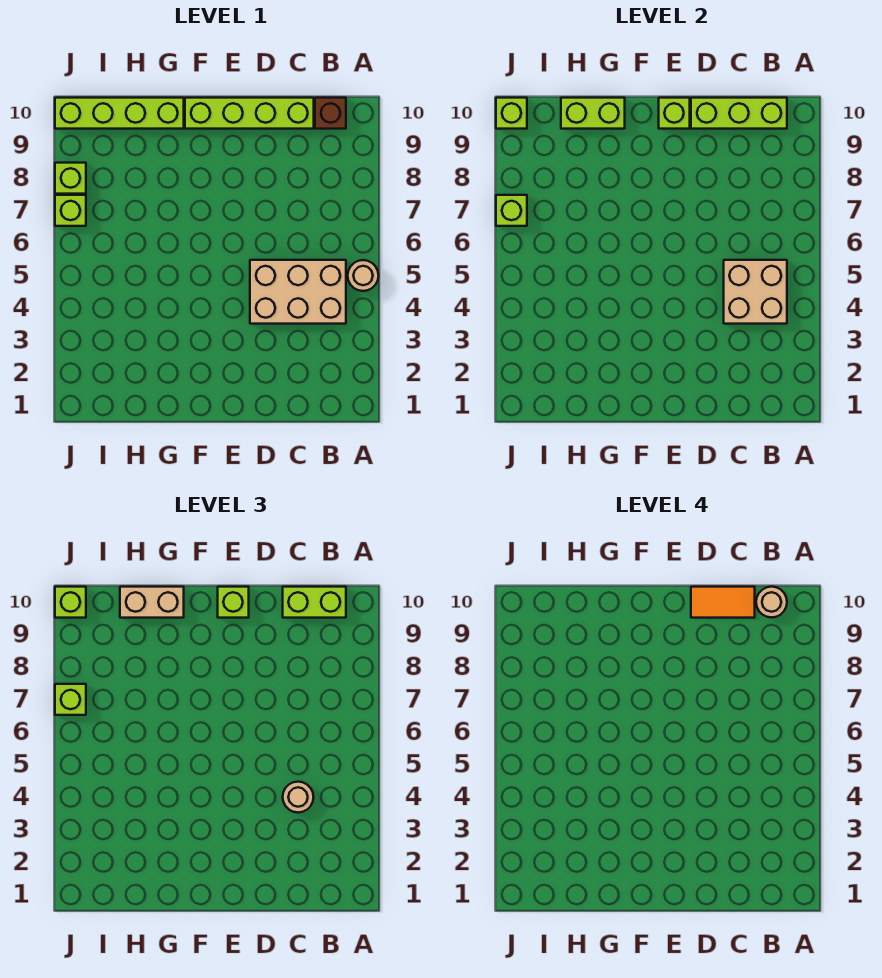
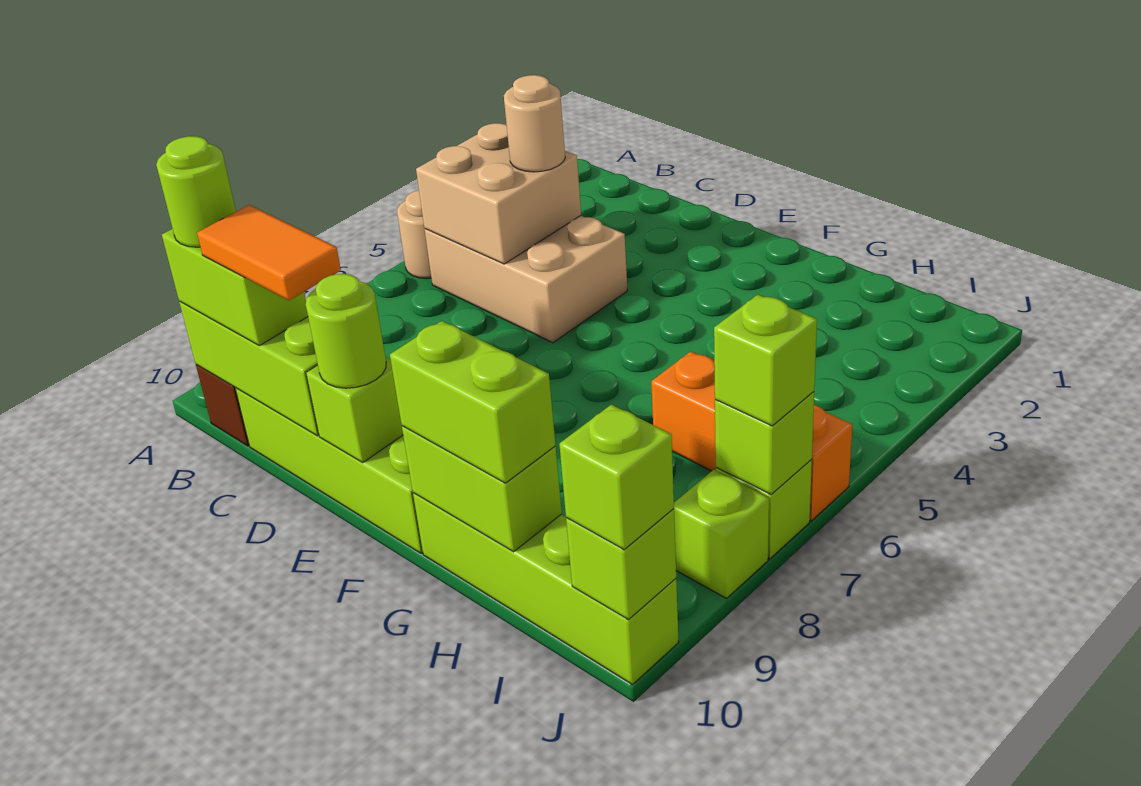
tan 1x1 round brick [756,587,787,617] -> lime 1x1 round brick [156,136,236,247]
lime 1x1 brick [218,587,249,618] -> lime 1x1 round brick [306,274,386,388]
tan 1x2 brick [120,587,184,618] -> lime 1x2 brick [390,321,556,483]
none -> orange 1x3 brick [651,351,852,521]

